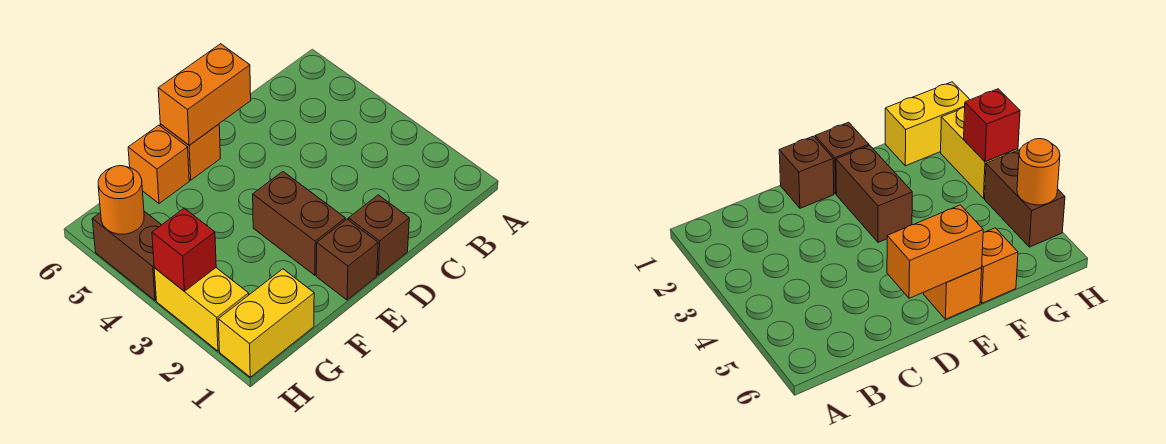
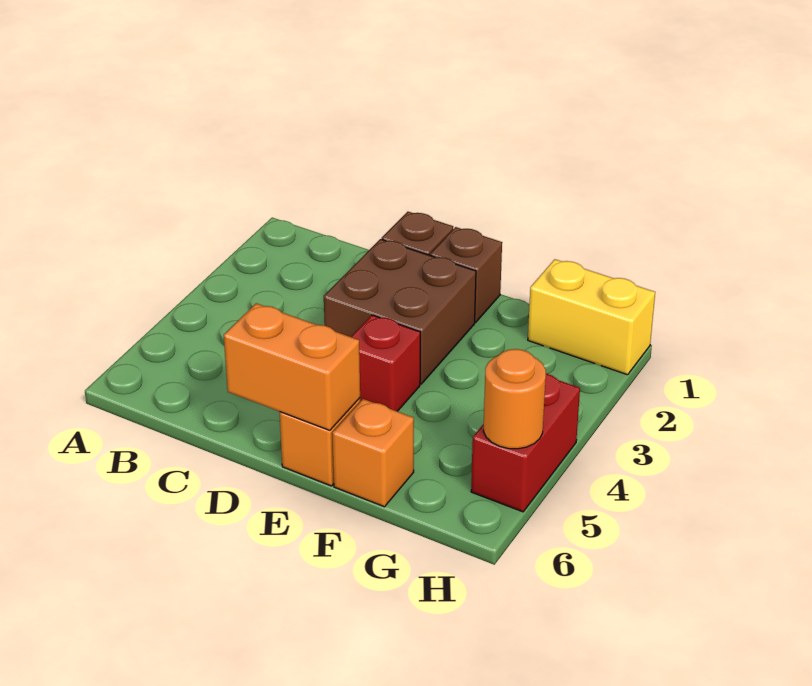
brown 1x2 brick [253,172,345,275] -> brown 2x2 brick [324,239,476,384]
yellow 1x2 brick [154,268,249,351] -> none
red 1x1 brick [152,208,216,291] -> red 1x1 brick moved to [351,315,420,411]
brown 1x2 brick [92,211,161,300] -> red 1x2 brick [471,374,580,512]

